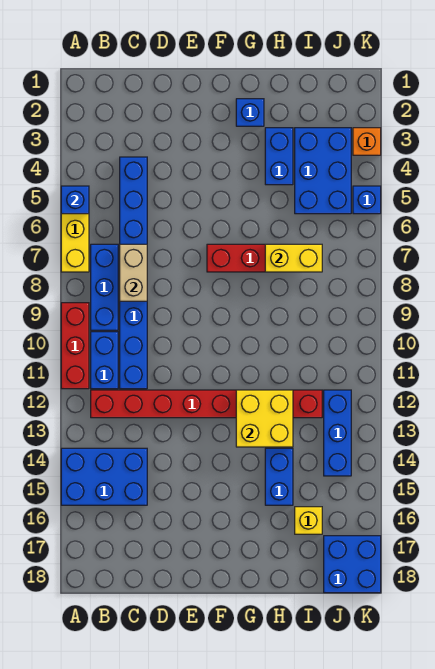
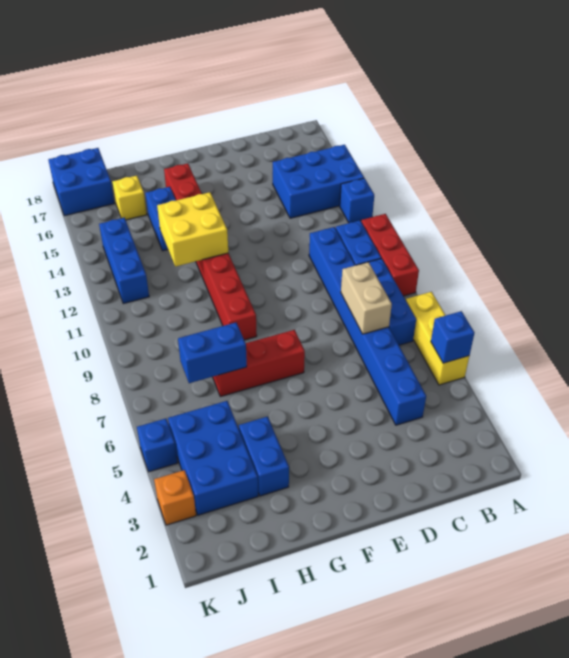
red 1x8 brick [91,390,322,418] -> red 1x8 brick turned to [164,163,257,340]
blue 1x1 brick [236,99,264,126] -> blue 1x1 brick moved to [340,178,374,223]
yellow 1x2 brick [265,244,322,272] -> blue 1x2 brick [178,323,247,383]

